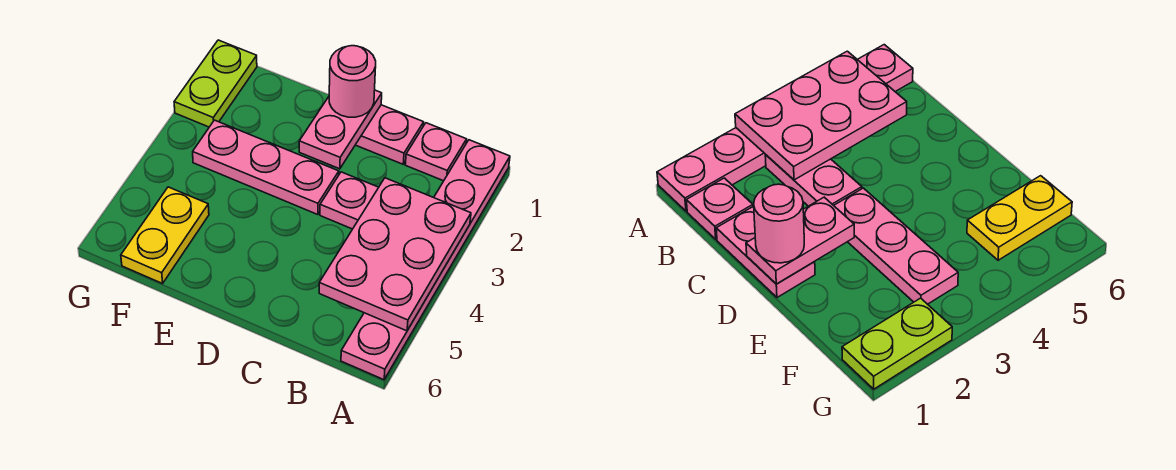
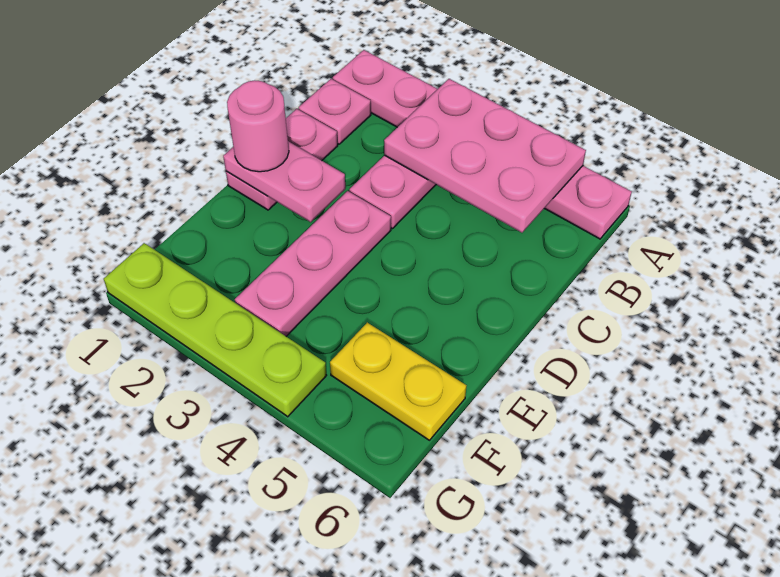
lime 1x2 plate [174,40,257,127] -> lime 1x4 plate [104,243,327,417]

